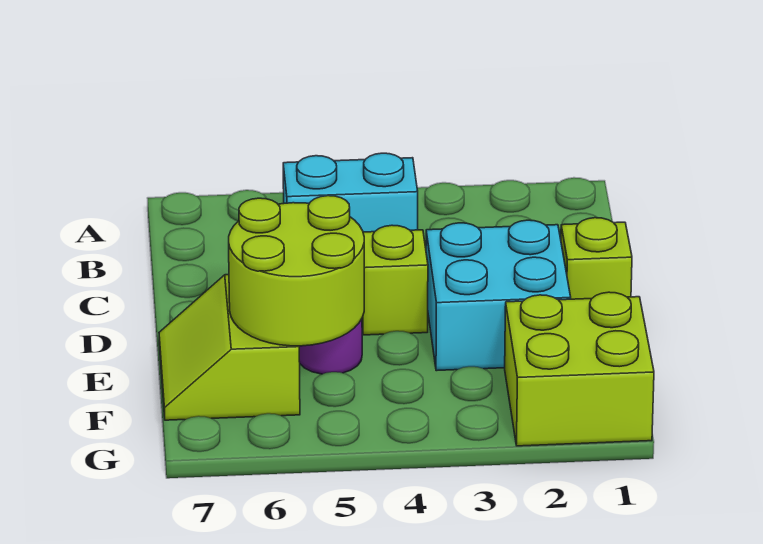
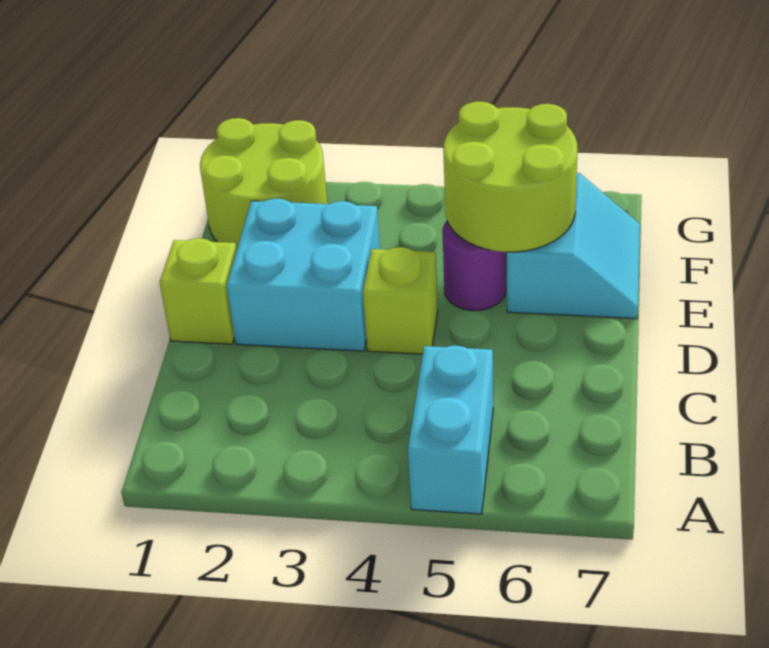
cyan 1x2 brick [283,153,418,232] -> cyan 1x2 brick turned to [408,346,493,514]
lime 2x2 slope [159,275,300,420] -> cyan 2x2 slope [507,173,640,319]
lime 2x2 brick [505,292,654,446] -> lime 2x2 round brick [200,118,328,248]

